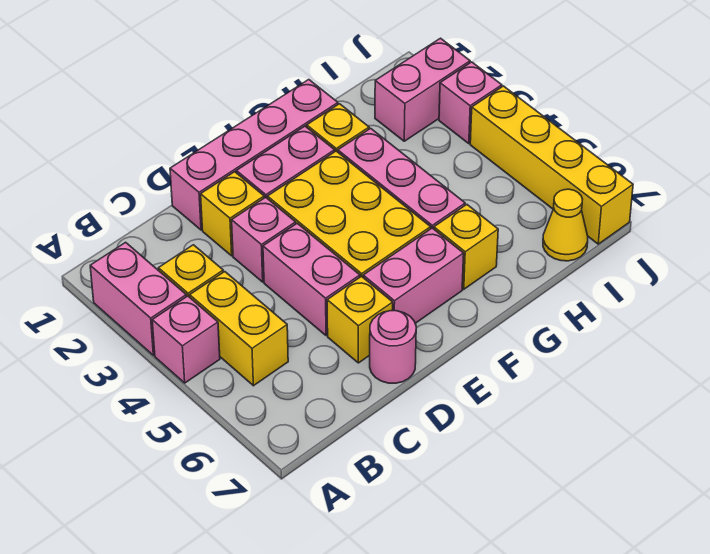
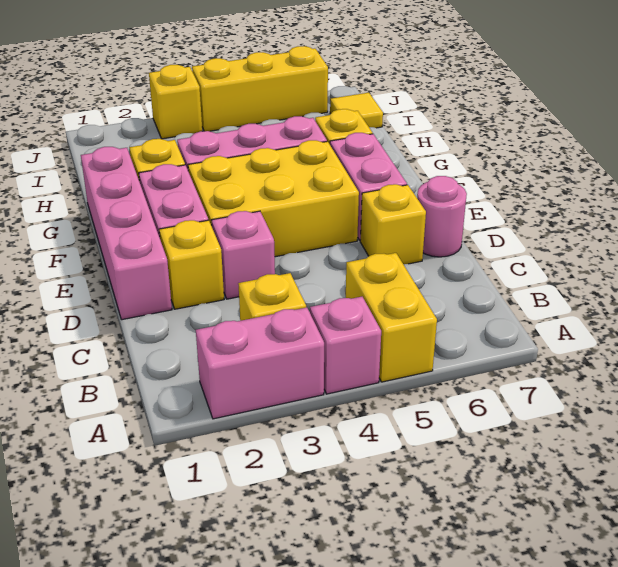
yellow 1x2 brick [190,272,288,386] -> yellow 1x2 brick turned to [346,253,437,382]
pink 1x2 brick [263,223,360,336] -> none
pink 1x2 brick [375,38,470,141] -> none
yellow 1x1 cone [543,189,588,261] -> yellow 1x1 tile [330,93,383,128]
pink 1x1 brick [439,62,502,143] -> yellow 1x1 brick [149,65,202,139]
yellow 1x4 brick [470,86,633,244] -> yellow 1x3 brick [192,46,328,131]

